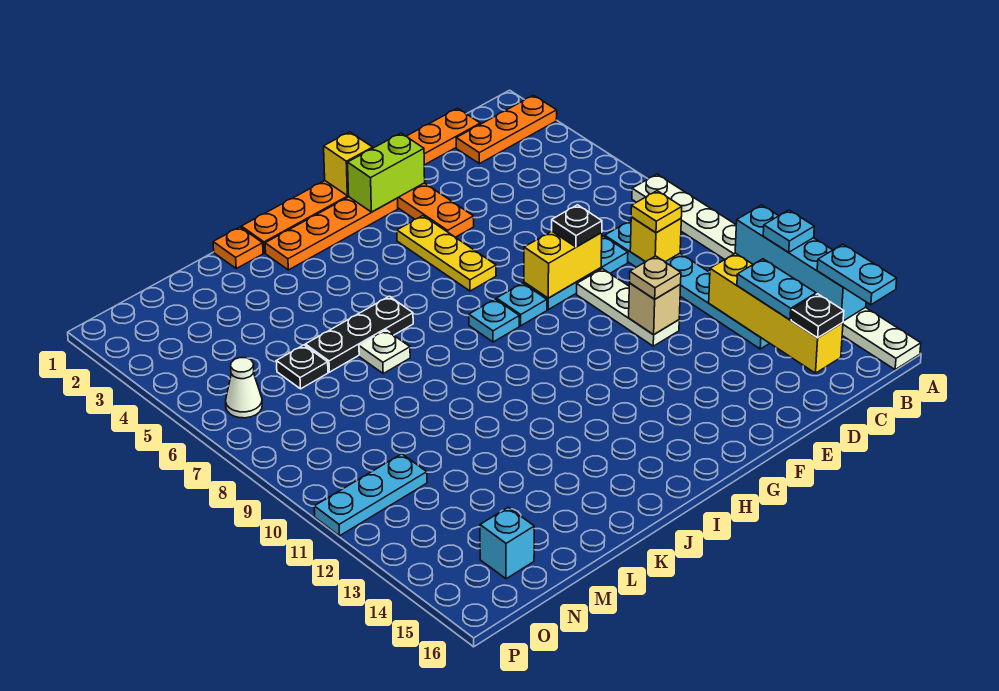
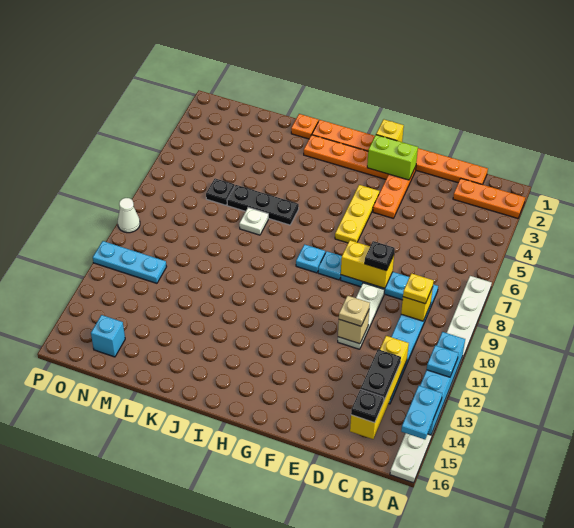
cyan 1x2 plate [737,259,816,320] -> black 1x2 plate [360,349,401,402]
white 1x1 cone [226,358,262,418] -> white 1x1 cone moved to [118,198,140,233]

